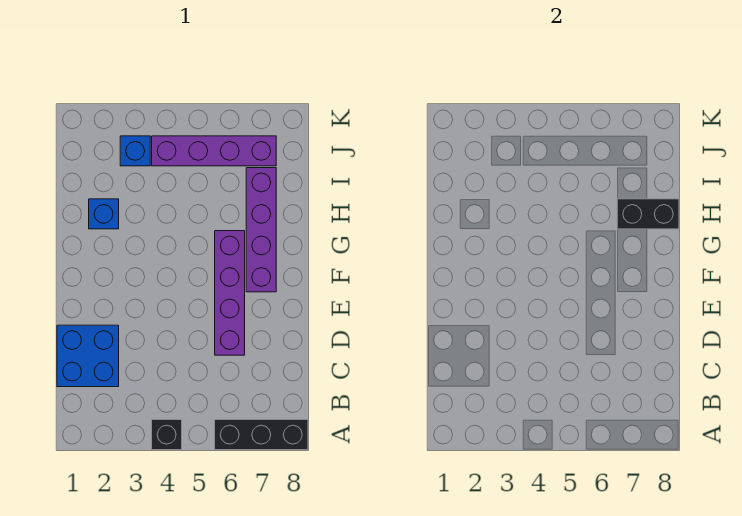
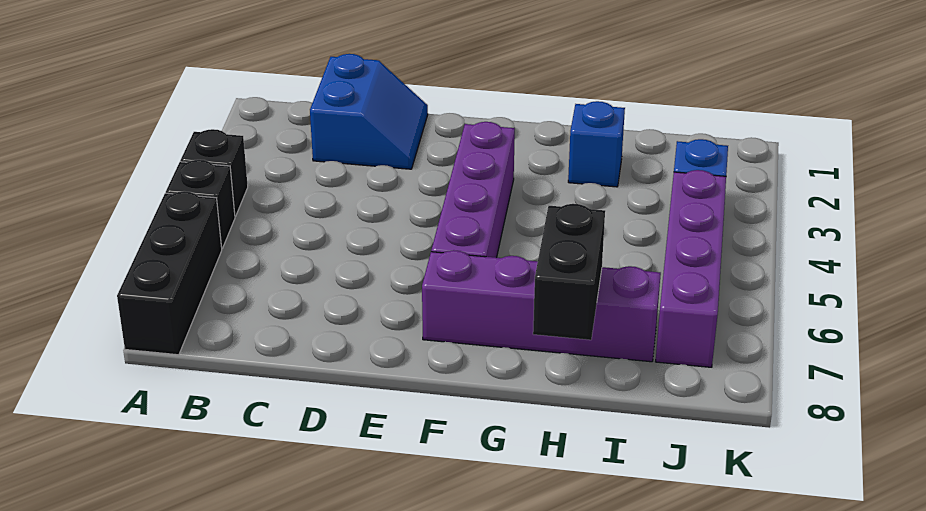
none -> black 1x1 brick [166,160,235,248]
blue 2x2 brick [57,325,119,387] -> blue 2x2 slope [310,54,428,169]
purple 1x4 brick [215,231,245,355] -> purple 1x4 brick turned to [431,122,515,258]

